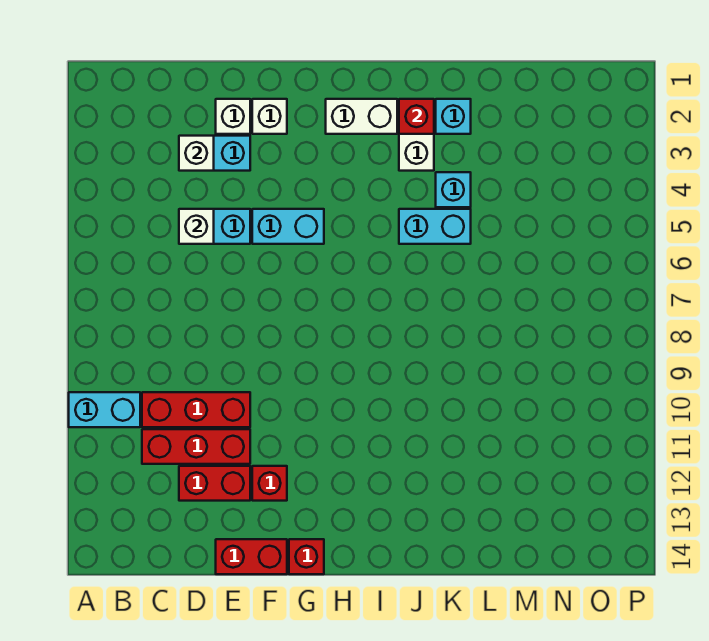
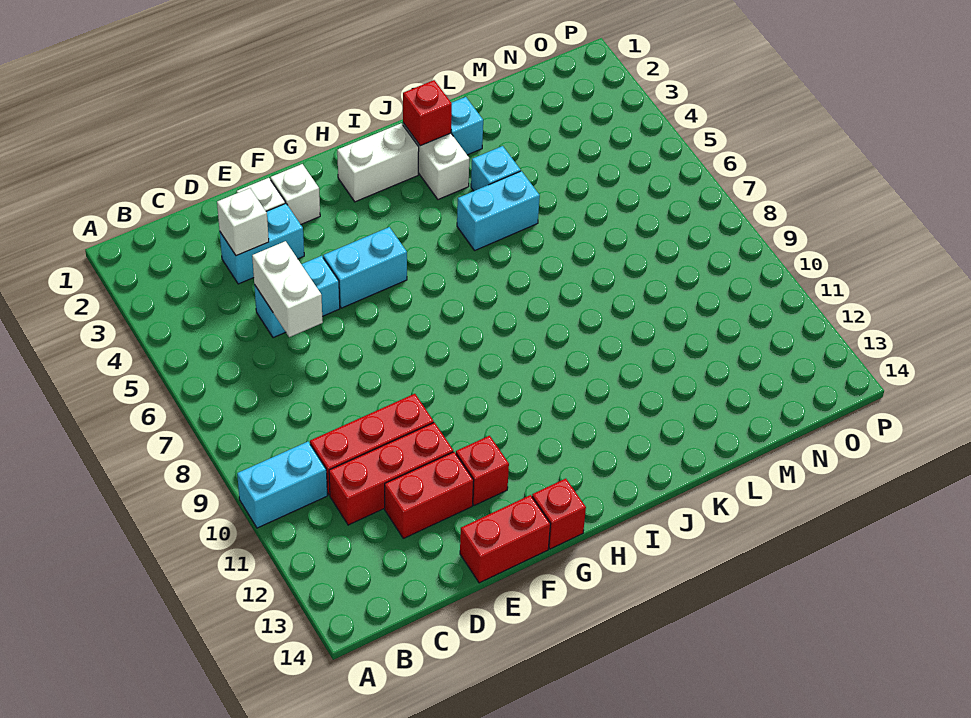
white 1x1 brick [179,209,214,244] -> white 1x2 brick [252,241,323,337]

